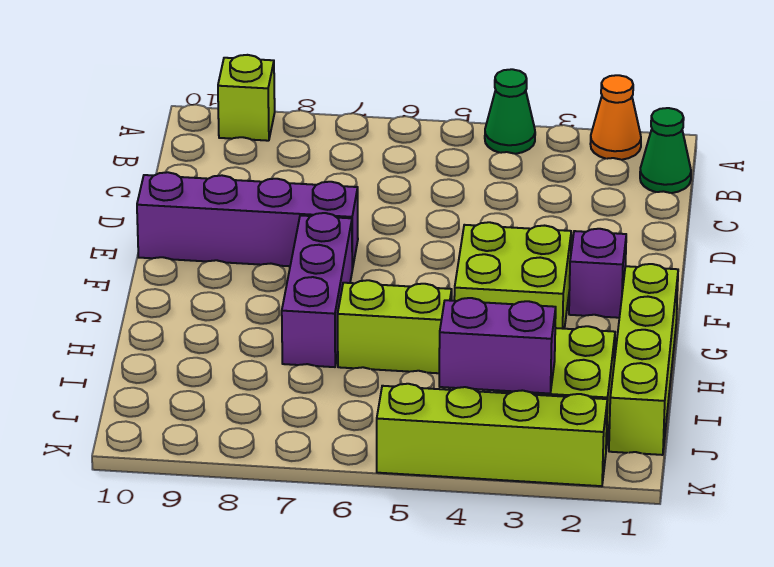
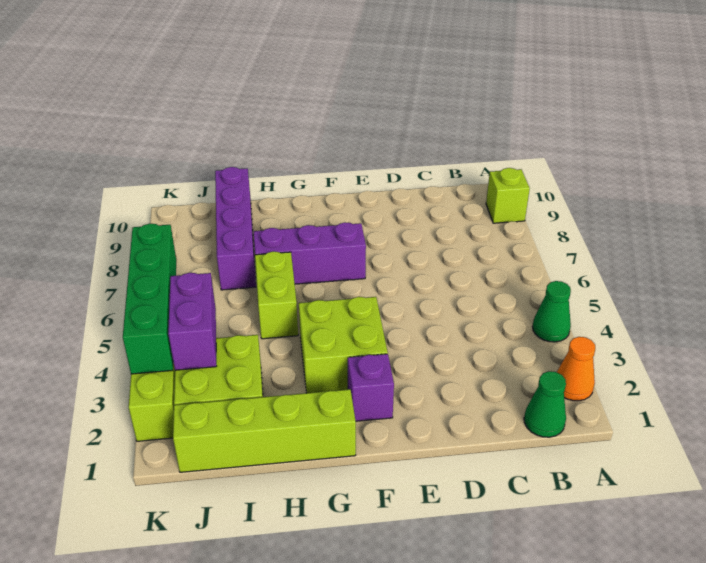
purple 1x4 brick [137,172,358,270] -> purple 1x4 brick moved to [215,167,256,290]
none -> green 1x4 brick [123,224,176,374]

